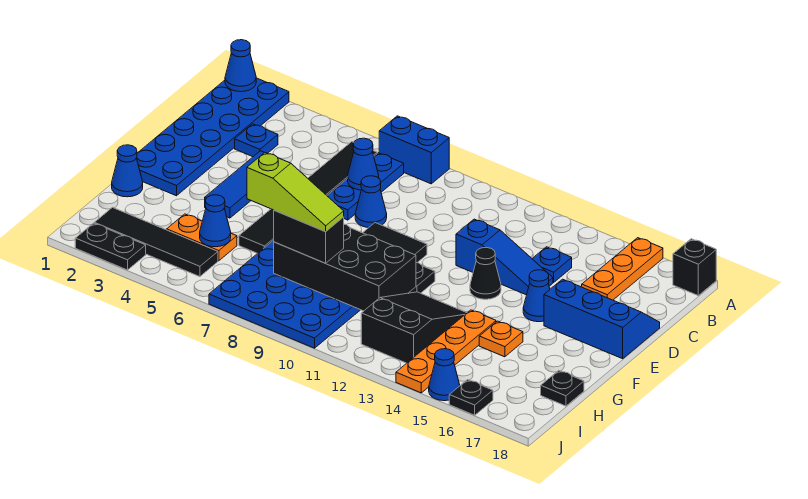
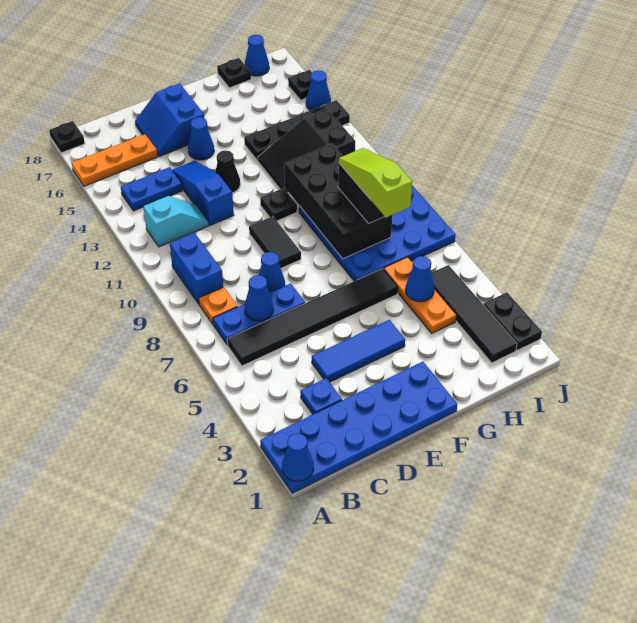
blue 1x2 brick [379,116,449,184] -> blue 1x2 brick moved to [170,233,223,304]
black 1x1 brick [673,239,716,296] -> black 1x1 plate [49,121,85,153]
none -> cyan 1x2 slope [143,196,209,247]
blue 1x1 plate [532,247,572,282] -> blue 1x2 plate [121,167,183,211]
blue 2x3 slope [544,279,660,359] -> blue 2x2 slope [135,83,205,156]
blue 1x1 cone [112,145,143,197] -> blue 1x1 cone moved to [245,35,269,76]
orange 1x4 plate [396,310,496,393] -> black 1x4 plate [244,100,350,160]
orange 1x1 plate [479,321,523,357] -> orange 1x1 plate moved to [199,287,238,324]
orange 1x2 plate [167,214,237,261] -> orange 1x3 plate [384,257,456,333]

